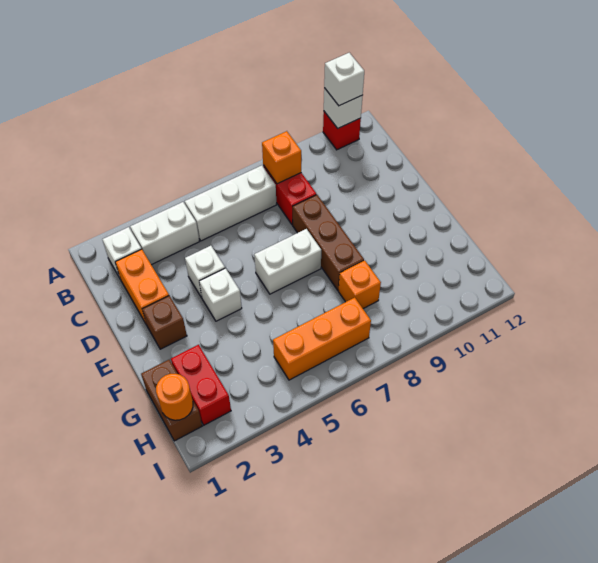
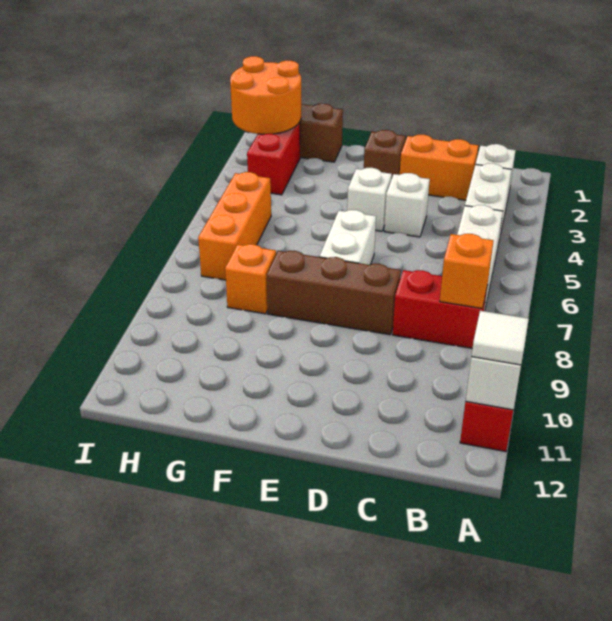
white 1x1 brick [324,53,364,106] -> white 1x1 tile [471,311,529,365]
red 1x2 brick [171,345,231,425] -> red 1x2 brick turned to [247,122,300,195]
orange 1x1 round brick [156,374,193,420] -> orange 2x2 round brick [230,56,301,134]

